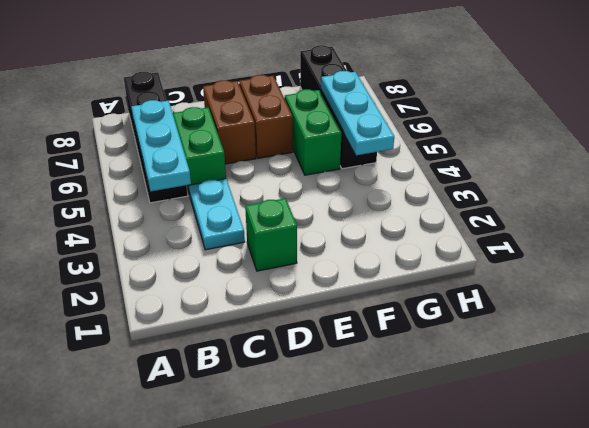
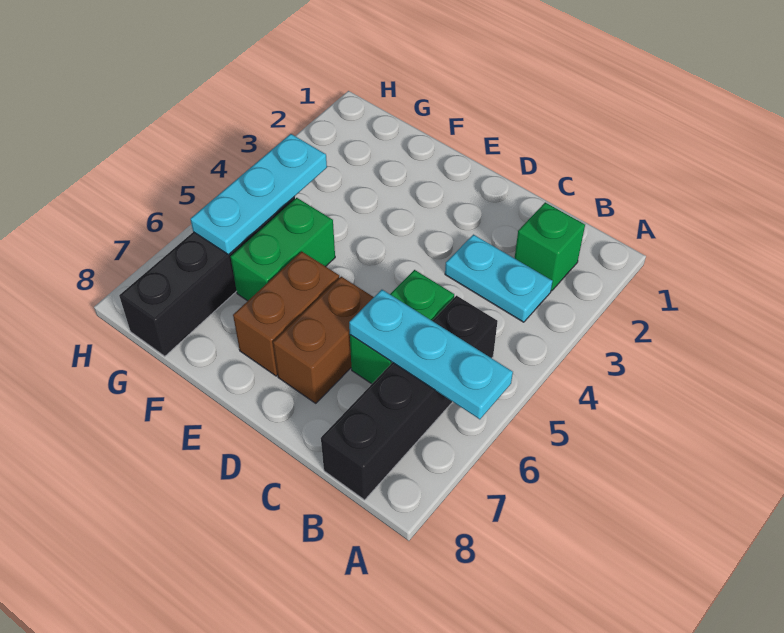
cyan 1x3 plate [132,100,191,191] -> cyan 1x3 plate turned to [349,290,513,419]
cyan 1x2 plate [189,179,245,250] -> cyan 1x2 plate turned to [445,235,553,322]
green 1x1 brick [245,198,297,271] -> green 1x1 brick moved to [515,202,585,291]

